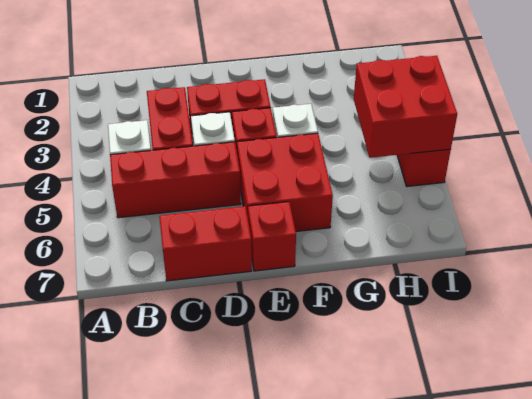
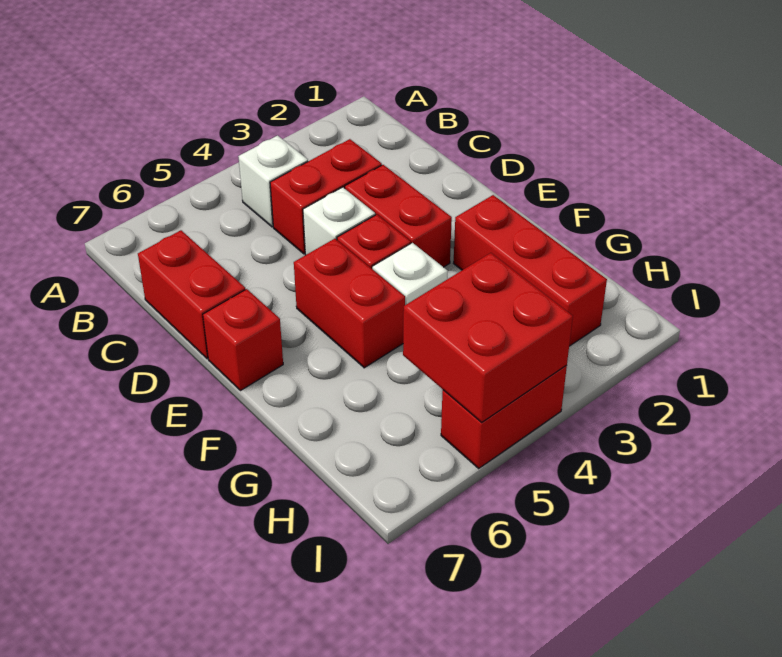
red 1x3 brick [110,142,241,218] -> red 1x3 brick moved to [454,195,607,346]
red 2x2 brick [237,133,333,232] -> red 1x2 brick [294,239,405,368]

